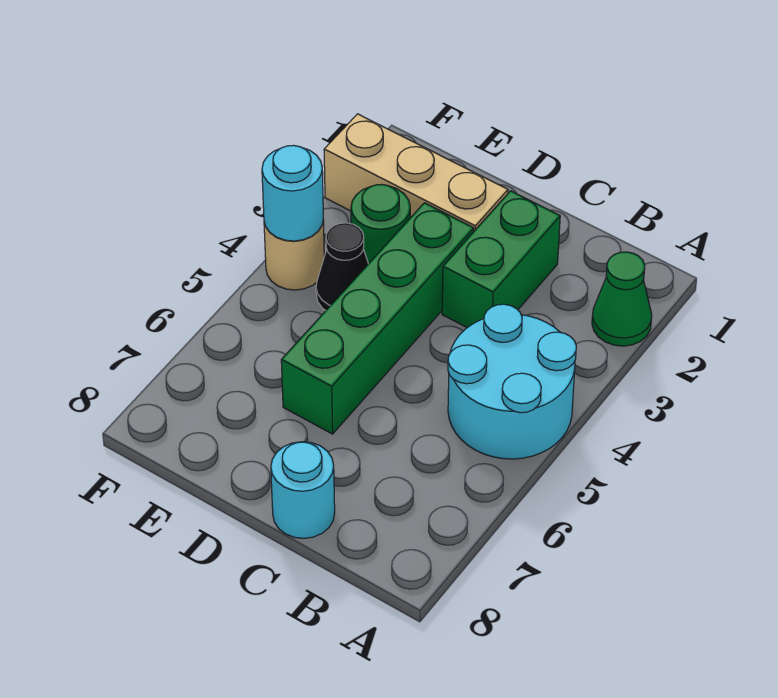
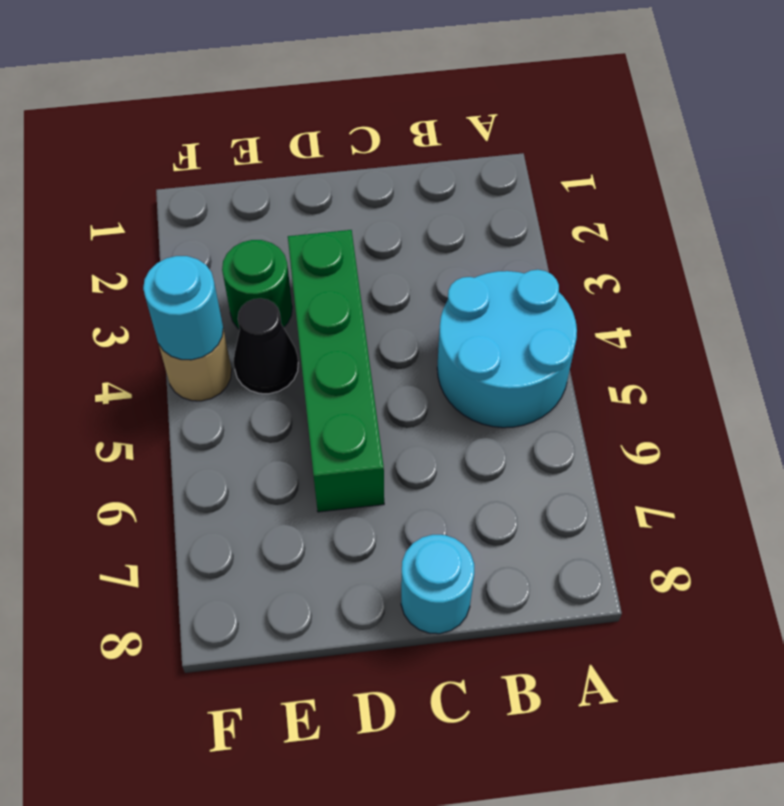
green 1x1 cone [592,252,652,346] -> none
green 1x2 brick [442,191,560,328] -> none
tan 1x3 brick [324,114,508,231] -> none

